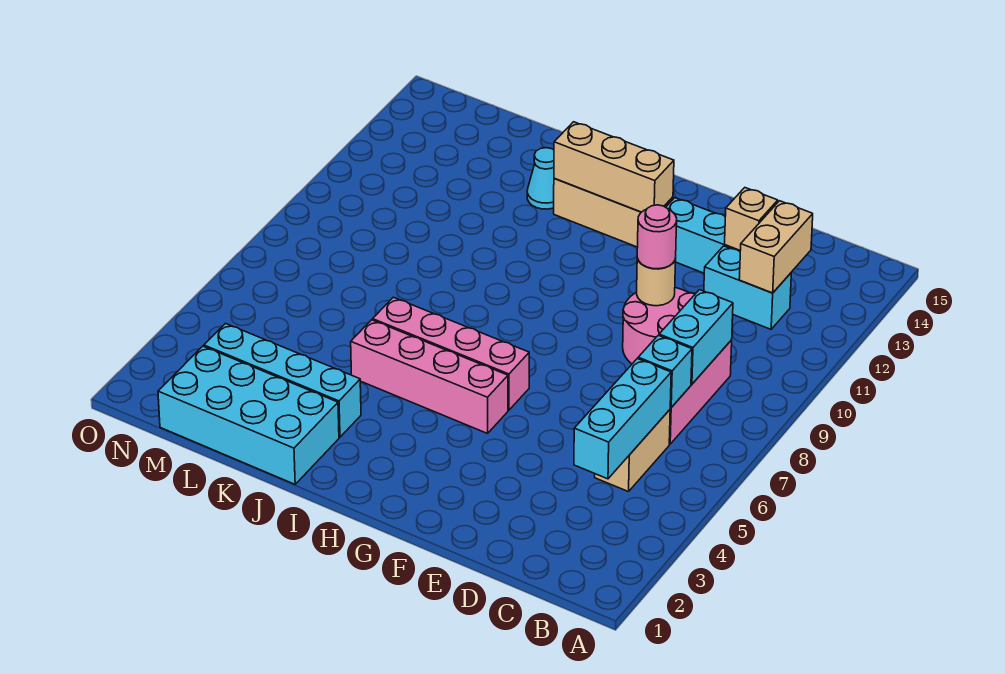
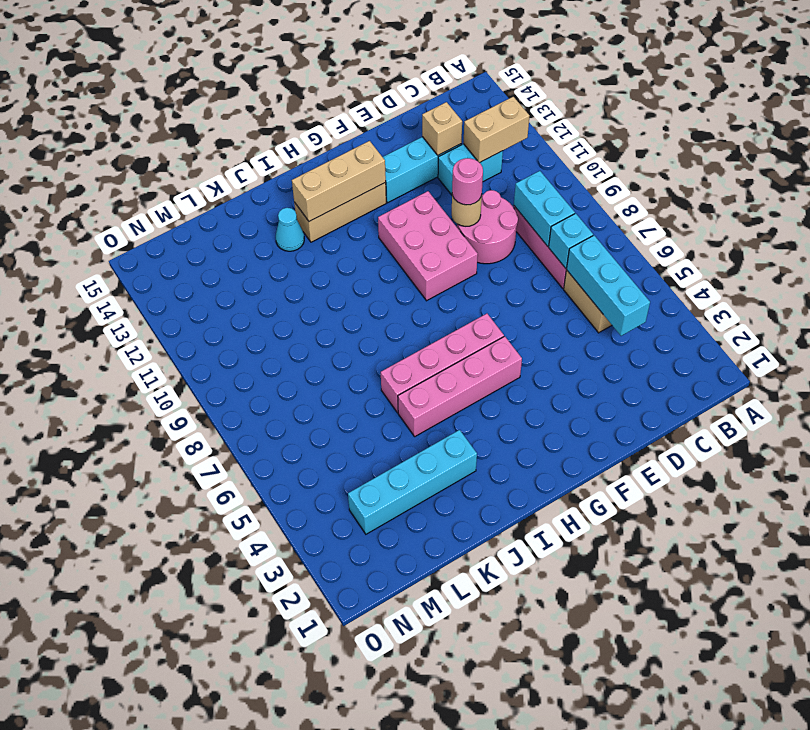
tan 1x2 brick [739,201,813,293] -> tan 1x2 brick turned to [463,97,529,163]
none -> pink 2x3 brick [378,191,478,301]
cyan 2x4 brick [158,346,339,484] -> none

